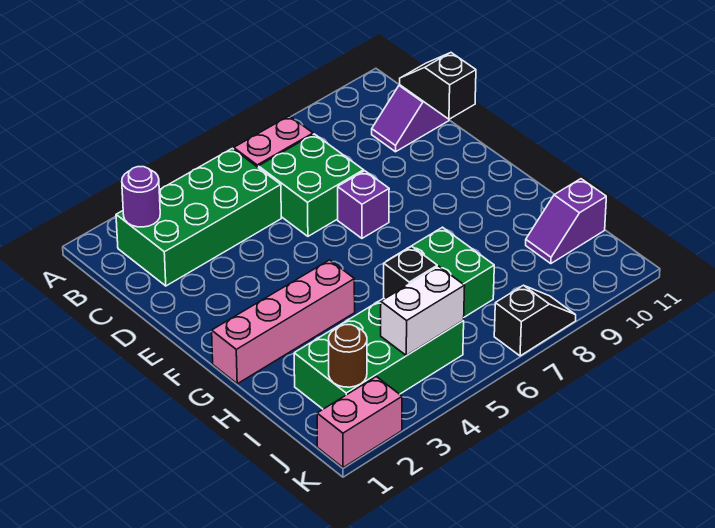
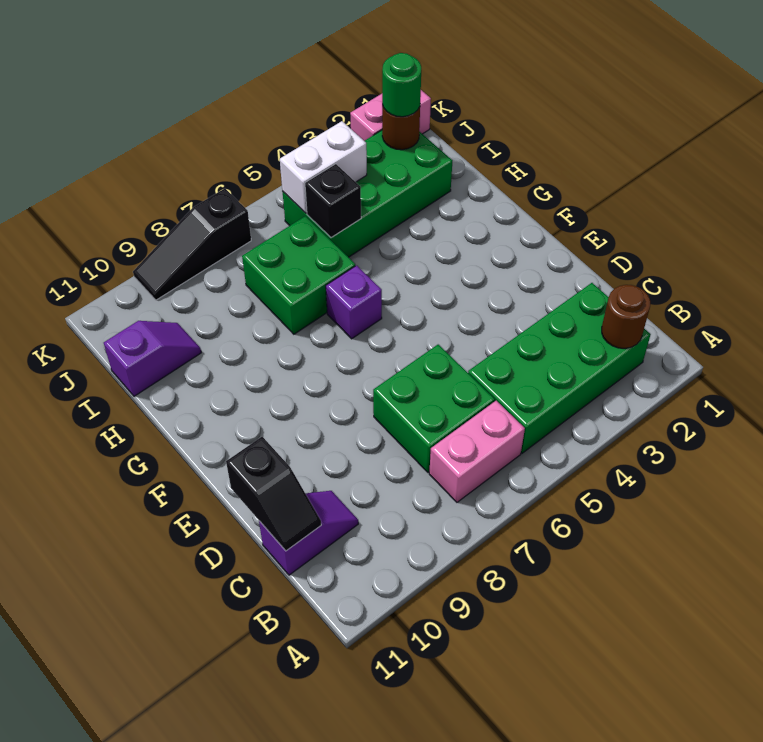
purple 1x1 round brick [122,167,160,227] -> brown 1x1 round brick [602,285,650,348]
purple 1x1 brick [338,171,389,238] -> purple 1x1 brick moved to [326,266,382,339]
pink 1x4 brick [212,260,355,384] -> none
none -> green 1x1 round brick [382,53,421,117]
black 1x2 slope [494,285,576,356] -> black 1x3 slope [133,188,251,300]

